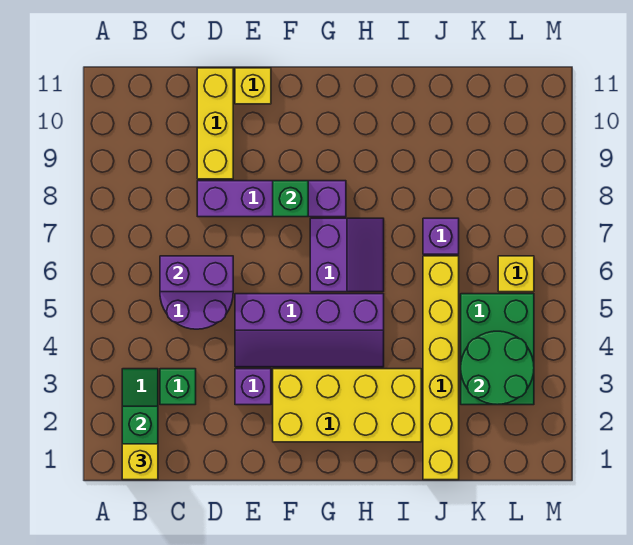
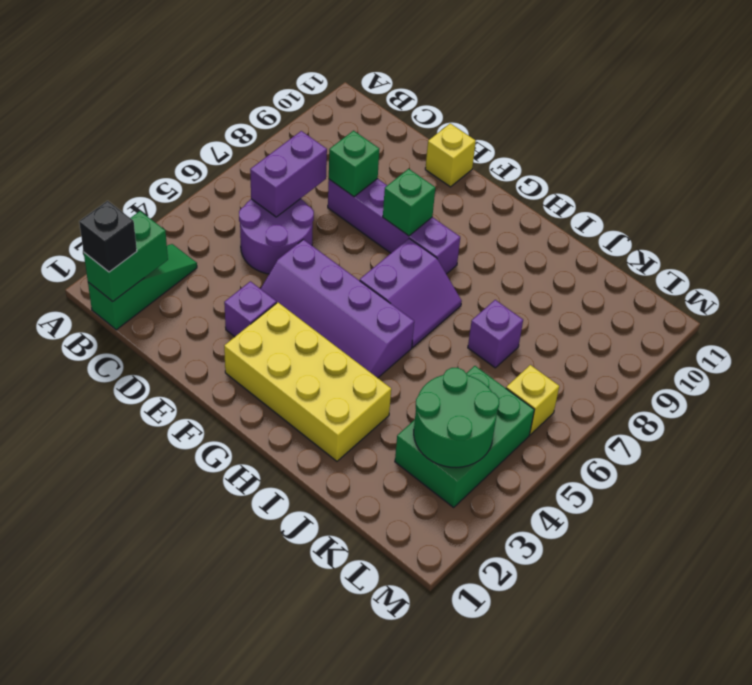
yellow 1x1 brick [122,444,158,480] -> black 1x1 brick [79,201,137,272]
green 1x1 brick [160,369,196,405] -> green 1x1 brick moved to [329,131,379,197]
purple 1x2 brick [160,256,233,292] -> purple 1x2 brick turned to [250,131,327,217]
yellow 1x3 brick [197,68,233,179] -> none
yellow 1x6 brick [423,256,459,480] -> none

